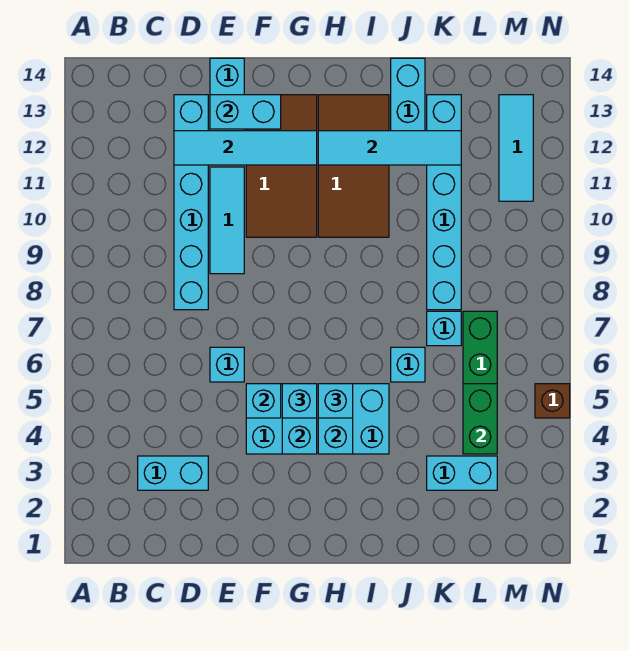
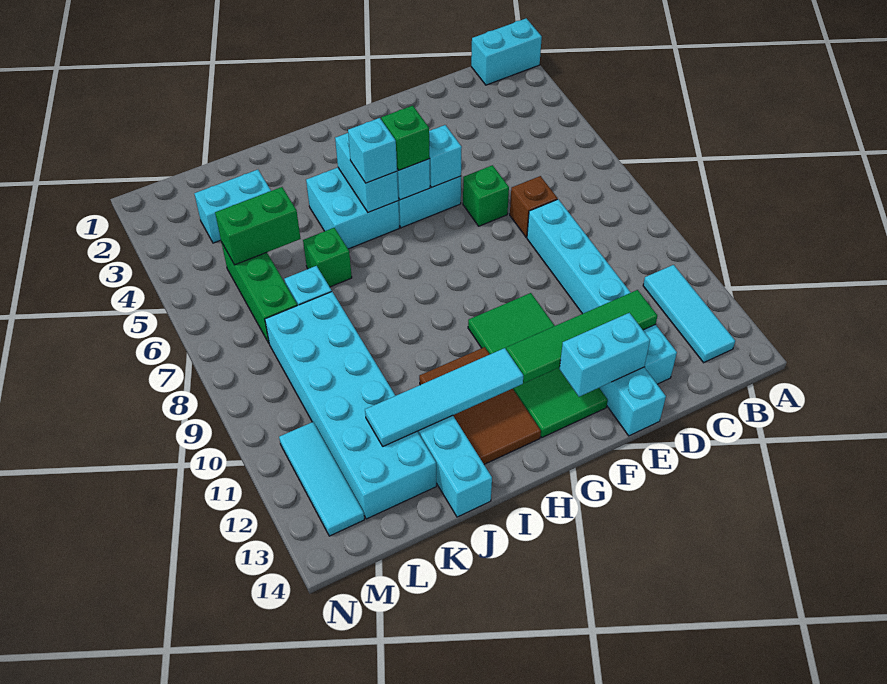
cyan 1x2 brick [138,456,208,490] -> cyan 1x2 brick moved to [471,18,542,85]
cyan 1x4 tile [174,131,317,165] -> green 1x4 tile [506,290,657,383]
cyan 1x1 brick [210,347,244,382] -> green 1x1 brick [463,165,509,226]
cyan 1x3 tile [210,167,244,274] -> cyan 1x3 tile moved to [643,265,735,363]
brown 2x4 tile [246,95,317,237] -> green 2x4 tile [468,293,608,437]
cyan 1x1 brick [282,384,317,418] -> green 1x1 brick [381,106,430,170]
brown 2x4 tile [318,95,389,237] -> brown 2x3 tile [419,347,541,464]
cyan 1x1 brick [391,347,425,382] -> green 1x1 brick [303,228,352,287]
cyan 1x6 brick [427,95,461,310] -> cyan 2x6 brick [265,292,436,519]
green 1x2 brick [463,384,497,454] -> green 1x2 brick turned to [215,187,301,265]
brown 1x1 brick [535,384,570,418] -> brown 1x1 brick moved to [510,176,558,237]

